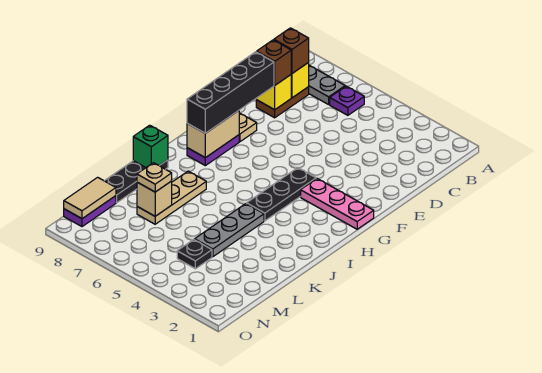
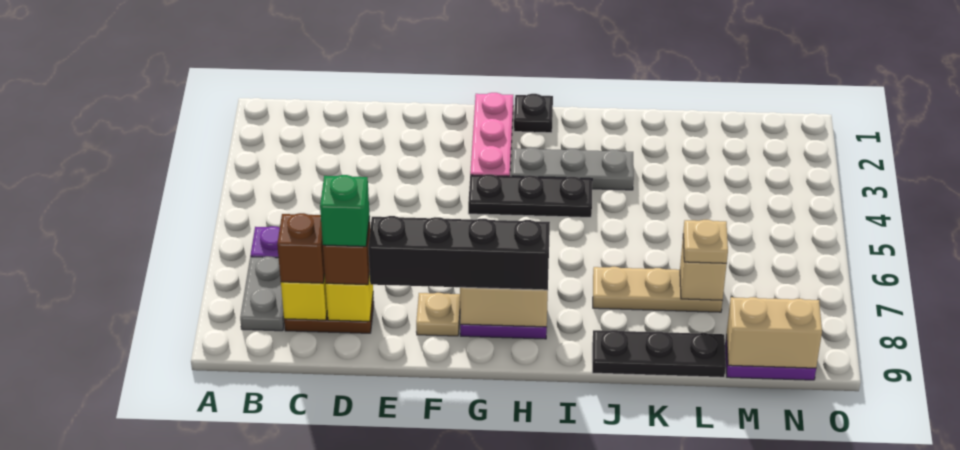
grey 1x3 plate [195,204,264,257] -> grey 1x3 plate moved to [512,147,634,190]
green 1x1 brick [133,125,168,168] -> green 1x1 brick moved to [320,175,370,246]
black 1x1 plate [177,240,212,269] -> black 1x1 plate moved to [514,94,553,133]
tan 1x2 tile [64,177,116,219] -> tan 1x2 brick [726,297,822,368]

